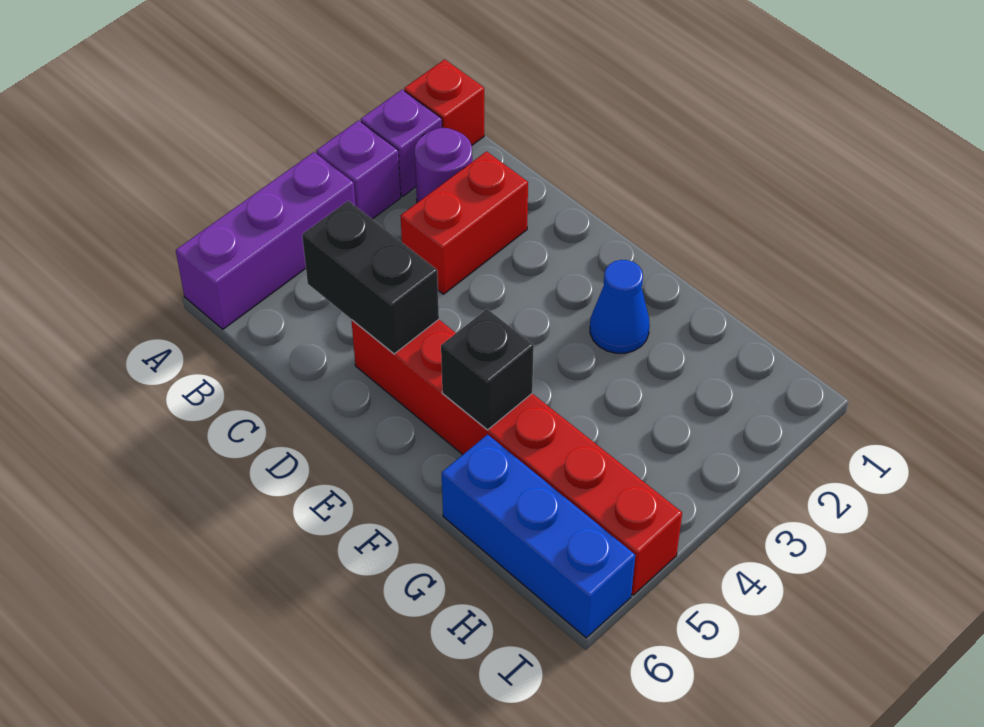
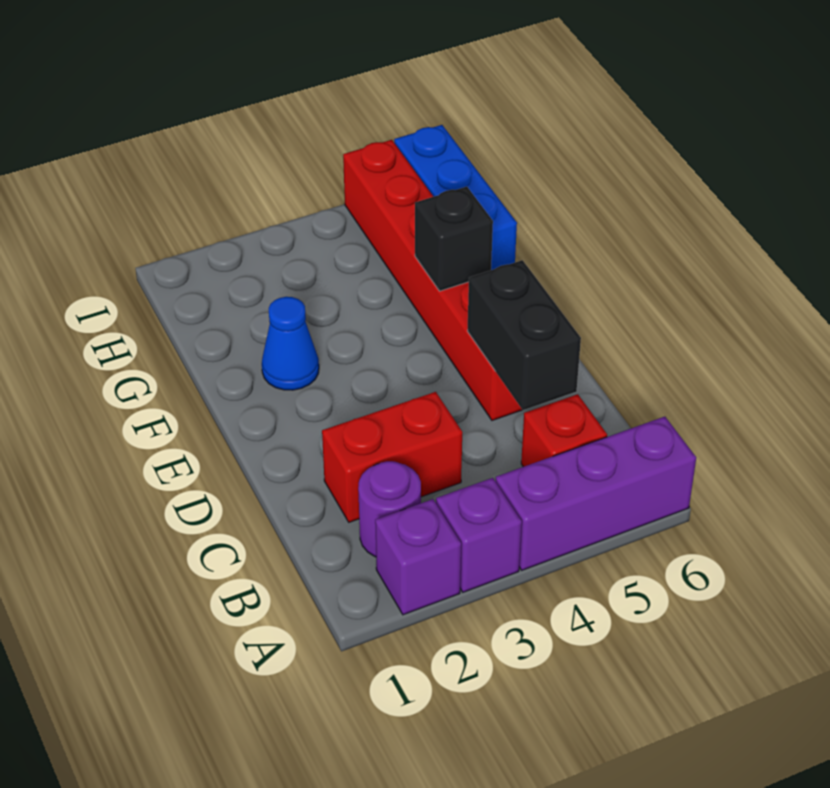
red 1x1 brick [404,59,484,145] -> red 1x1 brick moved to [521,394,607,467]

